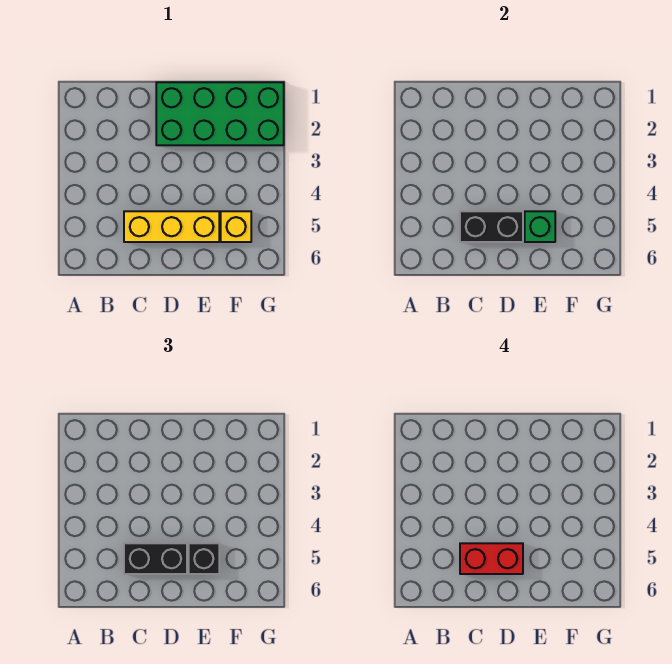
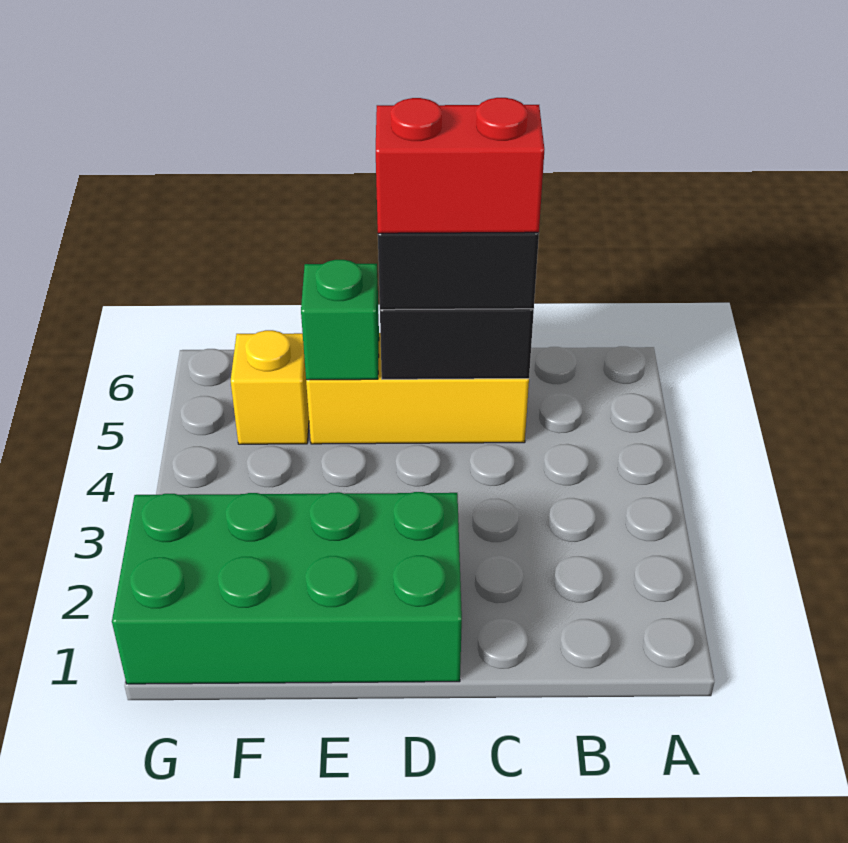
black 1x1 brick [189,543,219,574] -> none

